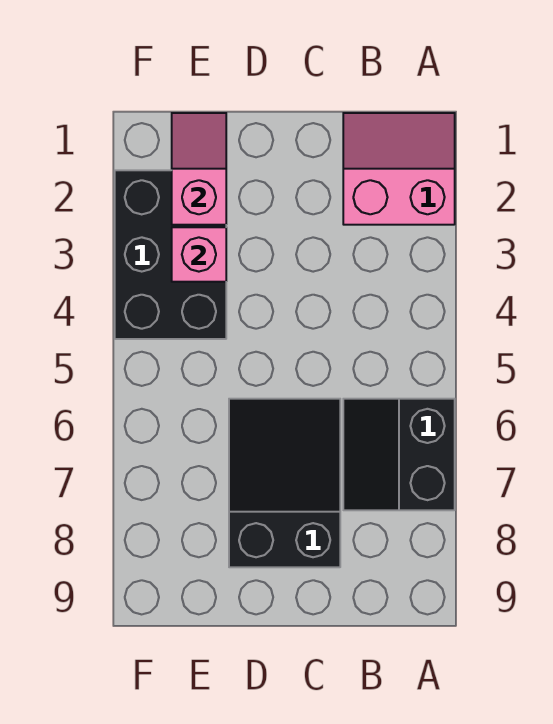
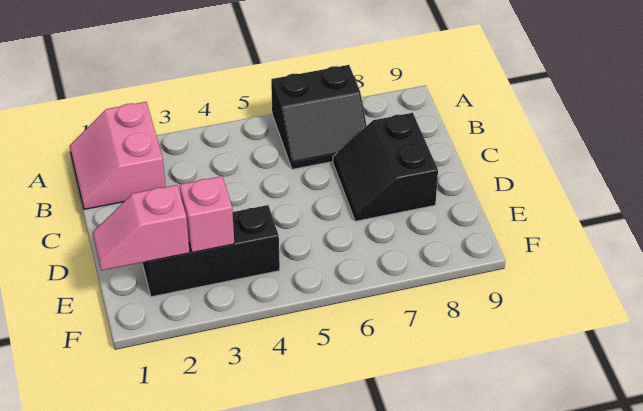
black 2x3 slope [229,399,340,567] -> black 2x2 slope [333,113,438,221]
black 2x3 brick [115,170,226,339] -> black 1x3 brick [142,205,280,297]

